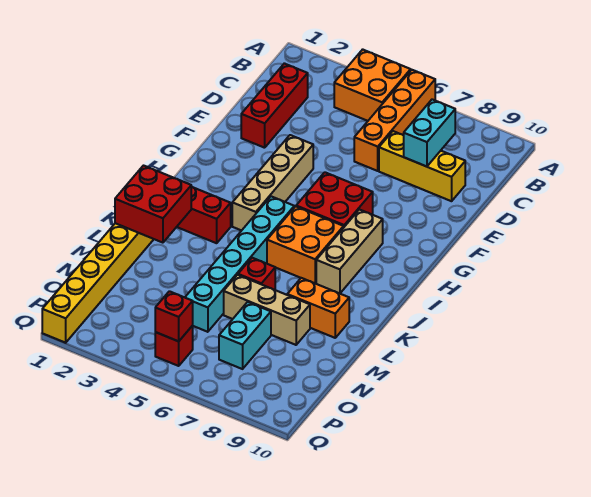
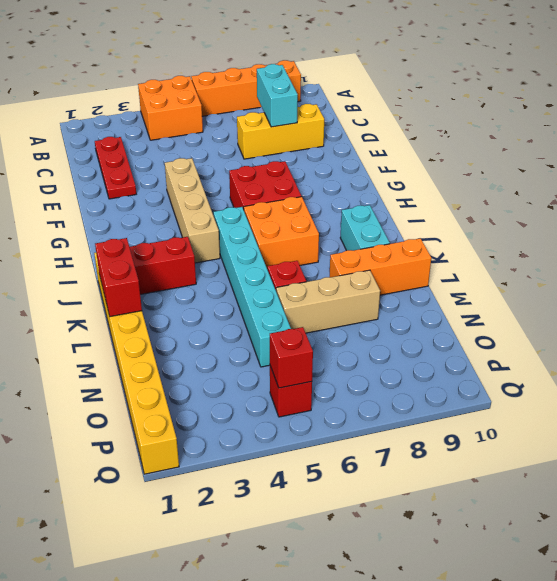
orange 1x4 brick [354,70,435,171] -> orange 1x4 brick turned to [191,60,301,116]
red 1x3 brick [241,63,308,148] -> red 1x3 plate [95,137,136,199]
tan 1x3 brick [316,210,383,293] -> none
red 2x2 brick [115,166,191,243] -> red 1x2 brick [95,238,142,317]
orange 1x2 brick [287,278,349,338] -> orange 1x3 brick [330,238,431,295]
cyan 1x2 brick [219,302,271,369] -> cyan 1x2 brick moved to [340,205,390,251]

